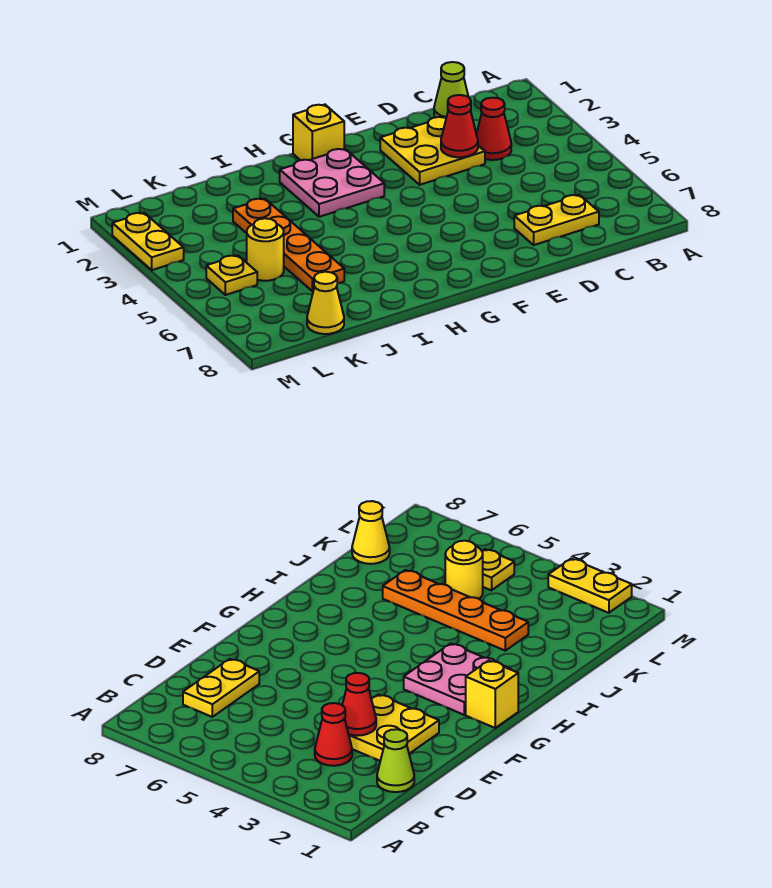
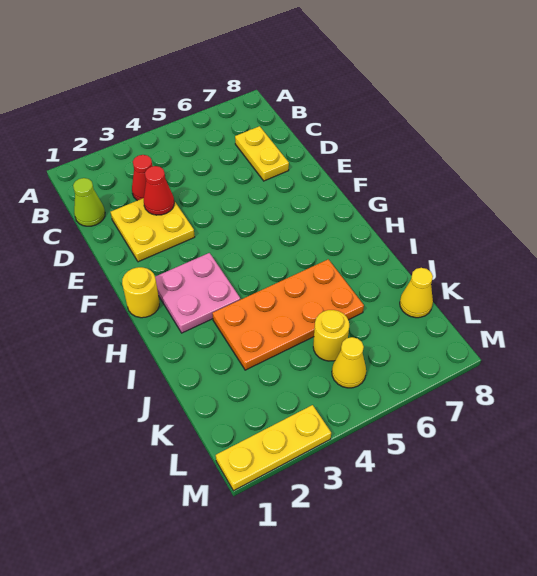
yellow 1x1 brick [293,105,344,160] -> yellow 1x1 round brick [122,267,159,318]
orange 1x4 plate [233,198,344,291] -> orange 2x4 plate [212,259,364,370]
yellow 1x1 plate [206,255,257,295] -> yellow 1x1 cone [332,337,366,388]
yellow 1x2 plate [112,213,184,270] -> yellow 1x3 plate [216,405,331,491]

